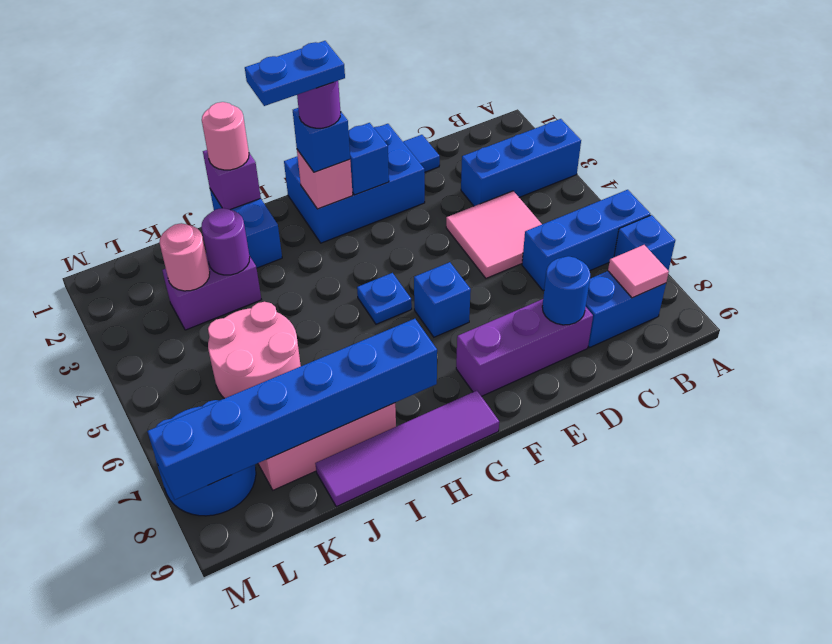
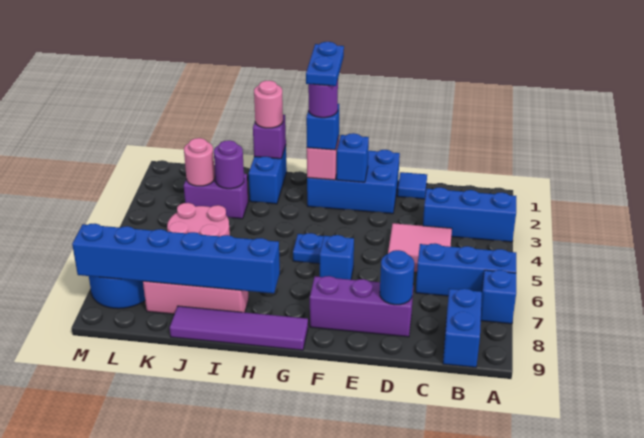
blue 1x2 brick [586,271,666,348] -> blue 1x2 brick turned to [443,289,482,367]
pink 1x1 tile [608,245,669,298] -> none
blue 1x2 plate [245,41,345,106] -> blue 1x2 plate turned to [306,42,344,86]

